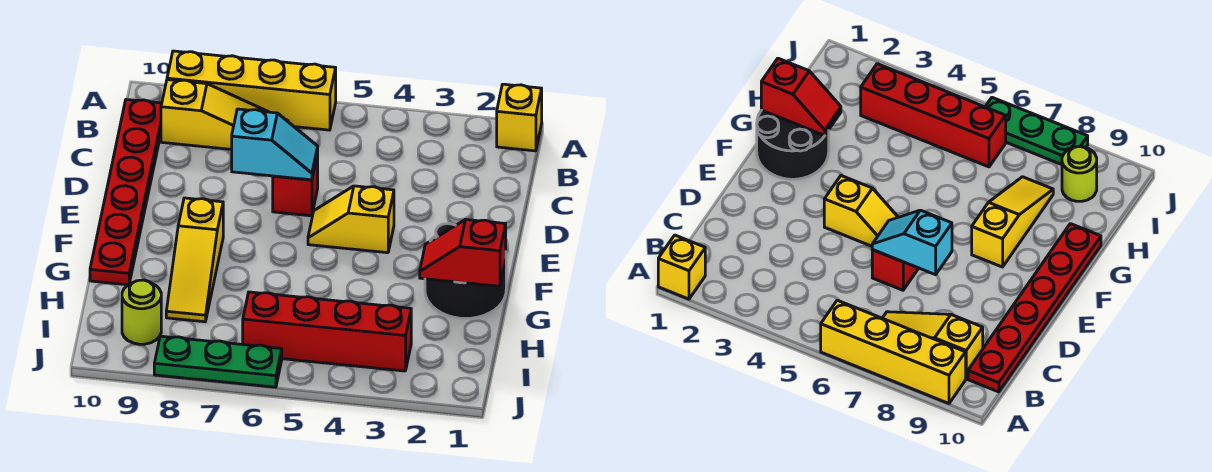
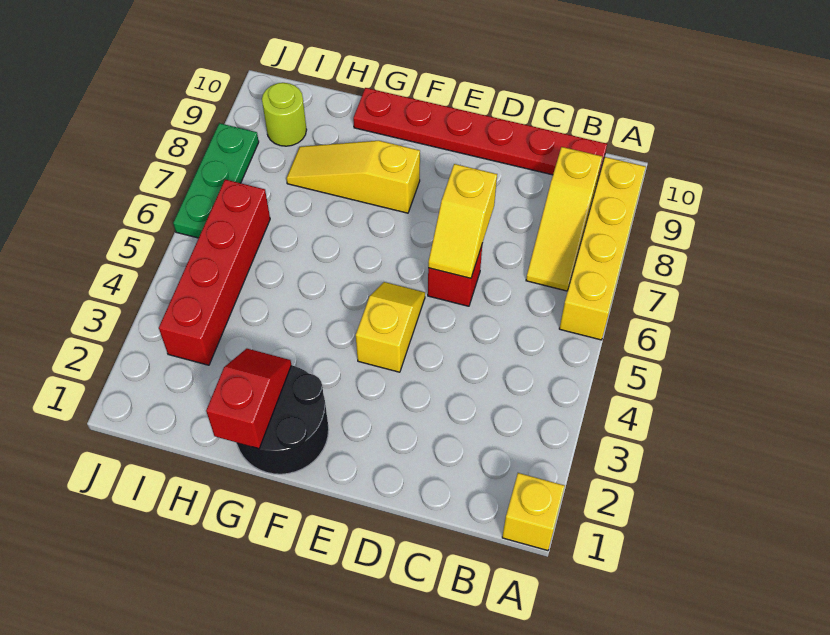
cyan 1x2 slope [232,109,318,180] -> yellow 1x2 slope [428,164,497,278]

